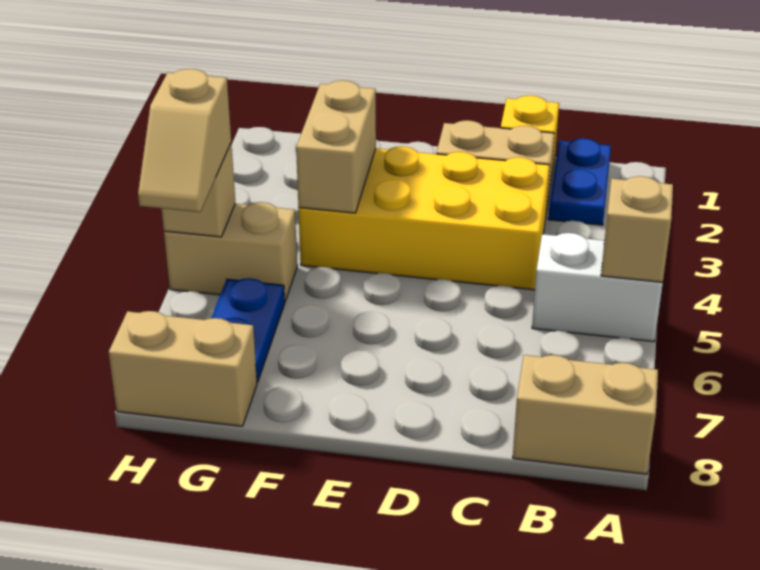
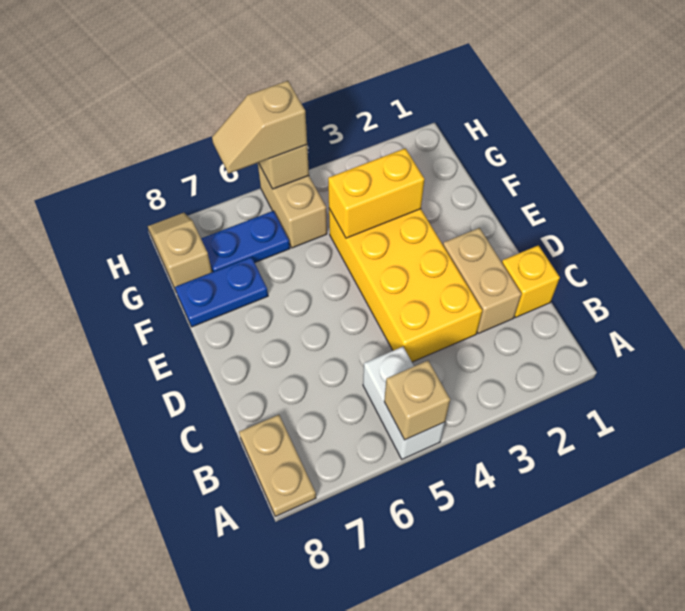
tan 1x2 brick [513,355,658,474] -> tan 1x2 plate [239,415,316,516]
blue 1x2 plate [548,138,611,225] -> blue 1x2 plate moved to [175,257,268,327]
tan 1x2 brick [296,81,376,213] -> yellow 1x2 brick [328,148,424,238]
tan 1x2 brick [109,311,257,426] -> tan 1x2 slope [148,213,212,290]

